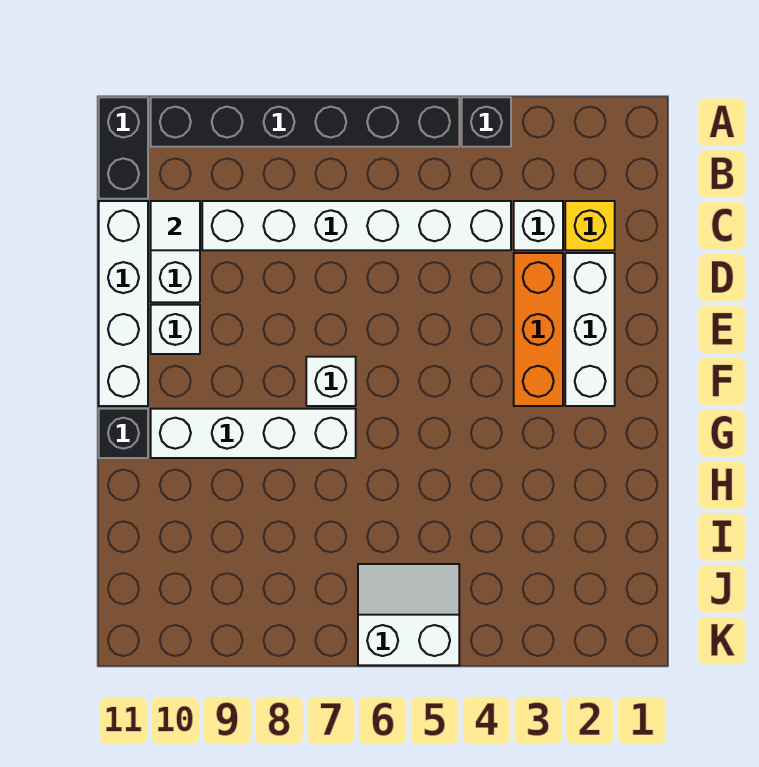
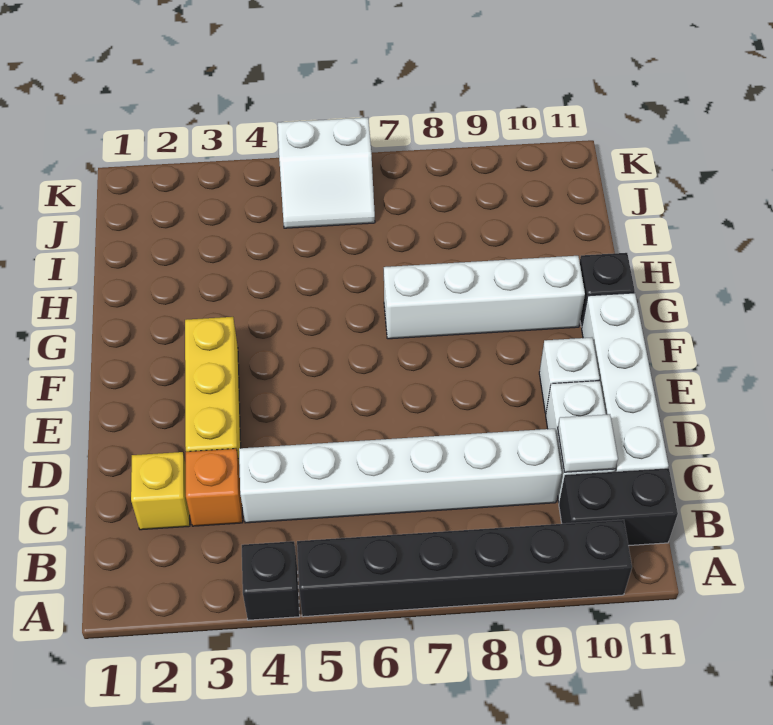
black 1x2 brick [99,97,148,199] -> black 1x2 brick turned to [559,468,678,546]
white 1x1 brick [514,201,563,250] -> orange 1x1 brick [186,449,243,526]
white 1x3 brick [565,253,615,406] -> none
orange 1x3 brick [514,253,563,406] -> yellow 1x3 brick [185,317,241,467]
white 1x1 brick [306,357,356,406] -> none

